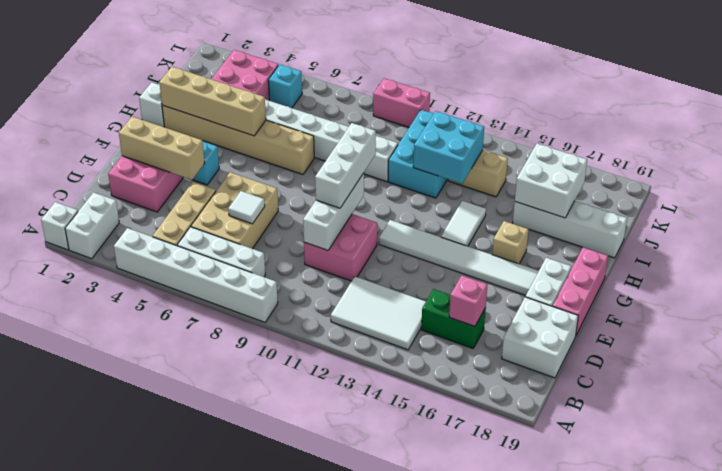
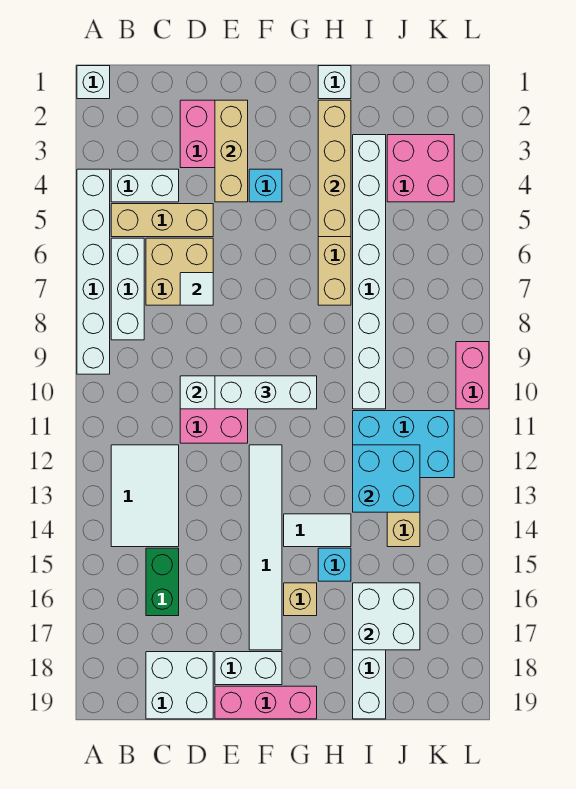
white 1x2 brick [65,192,119,259] -> white 1x2 brick moved to [111,169,179,202]
tan 2x3 brick [191,172,278,249] -> tan 2x2 brick [146,238,213,305]
pink 1x1 brick [449,275,487,326] -> none
cyan 1x1 brick [268,64,302,108] -> cyan 1x1 brick moved to [318,548,351,581]

